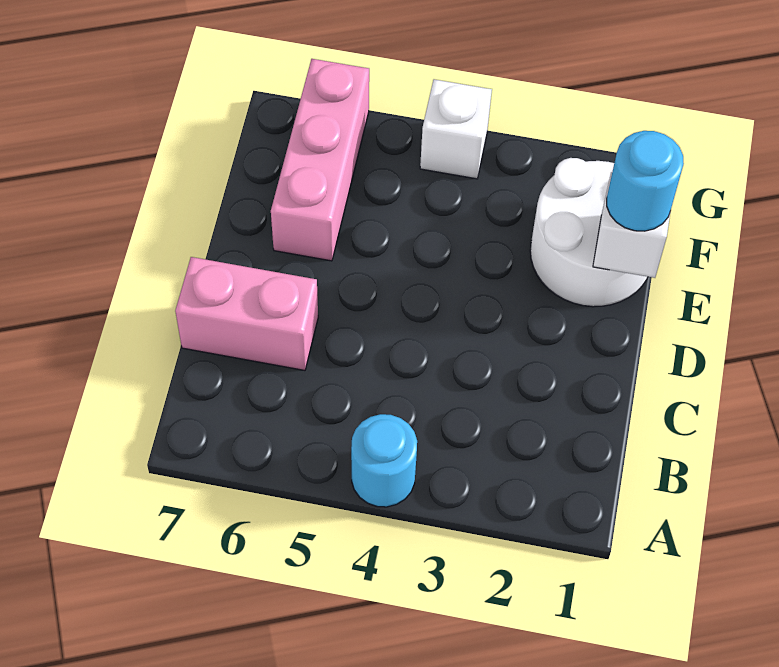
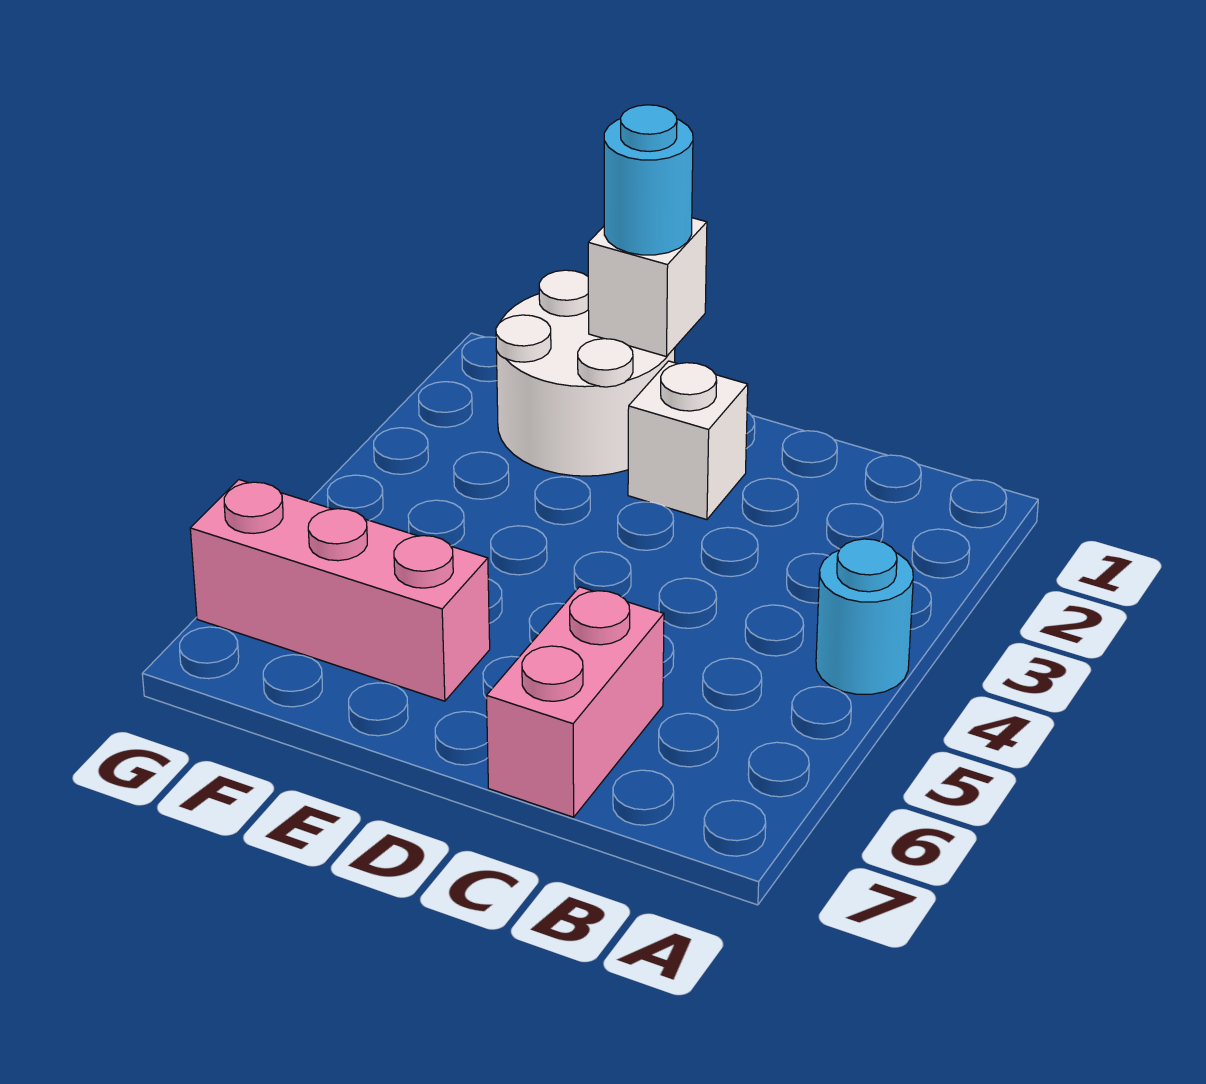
white 1x1 brick [420,79,492,179] -> white 1x1 brick moved to [628,361,748,520]

